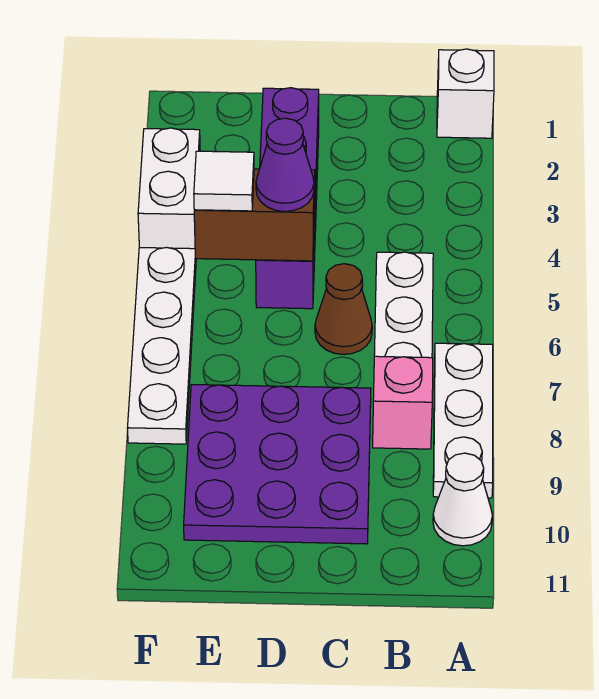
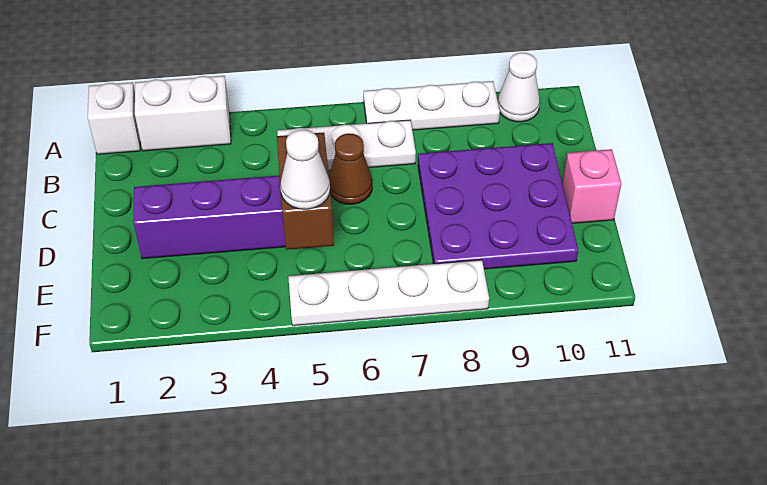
pink 1x1 brick [373,356,433,449] -> pink 1x1 brick moved to [562,149,622,223]
purple 1x1 cone [256,118,314,212] -> none
white 1x1 tile [194,151,254,211] -> white 1x1 cone [280,130,330,209]
white 1x2 brick [138,128,200,249] -> white 1x2 brick moved to [135,76,231,151]

